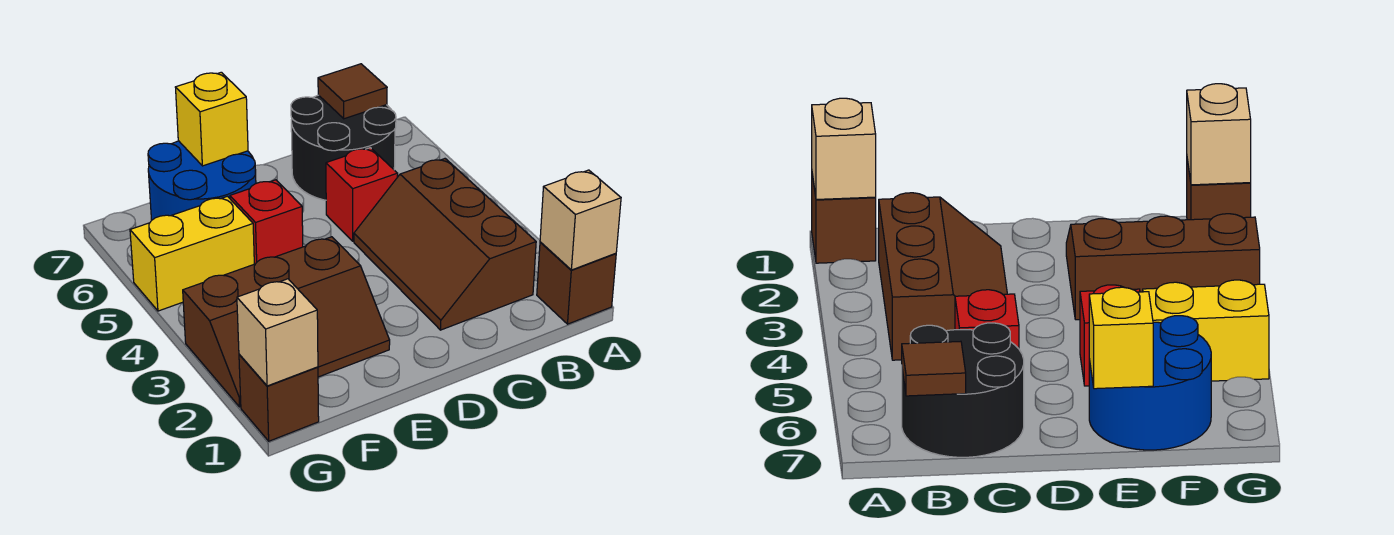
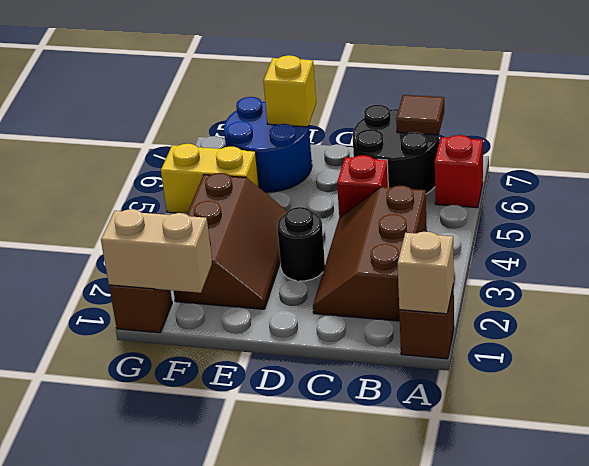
none -> black 1x1 round brick [277,207,325,281]
brown 2x3 slope [183,237,390,407] -> brown 2x3 slope turned to [173,173,287,309]
red 1x1 brick [230,180,303,264] -> red 1x1 brick moved to [435,135,483,208]
tan 1x1 brick [237,279,318,386] -> tan 1x2 brick [101,209,212,293]

